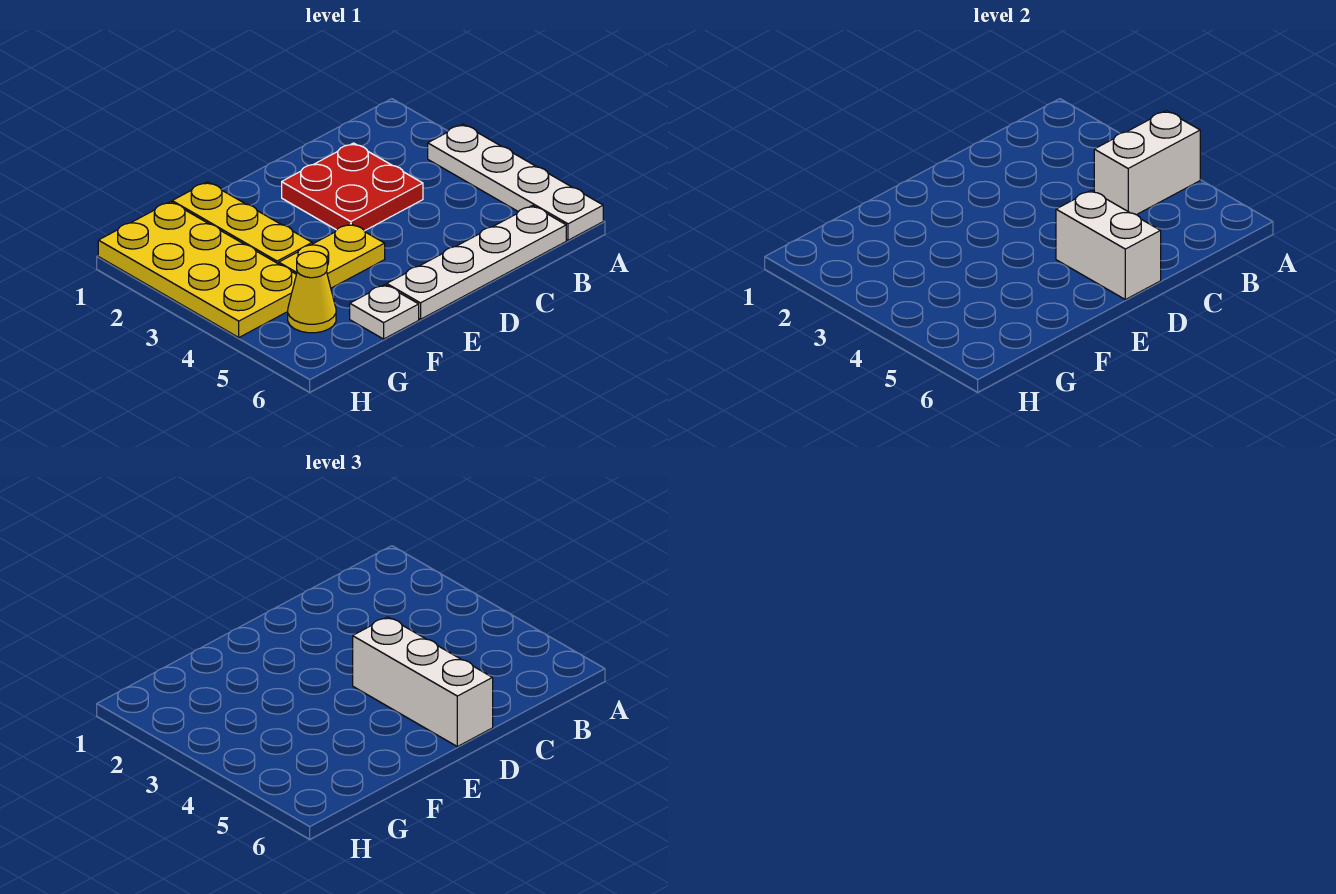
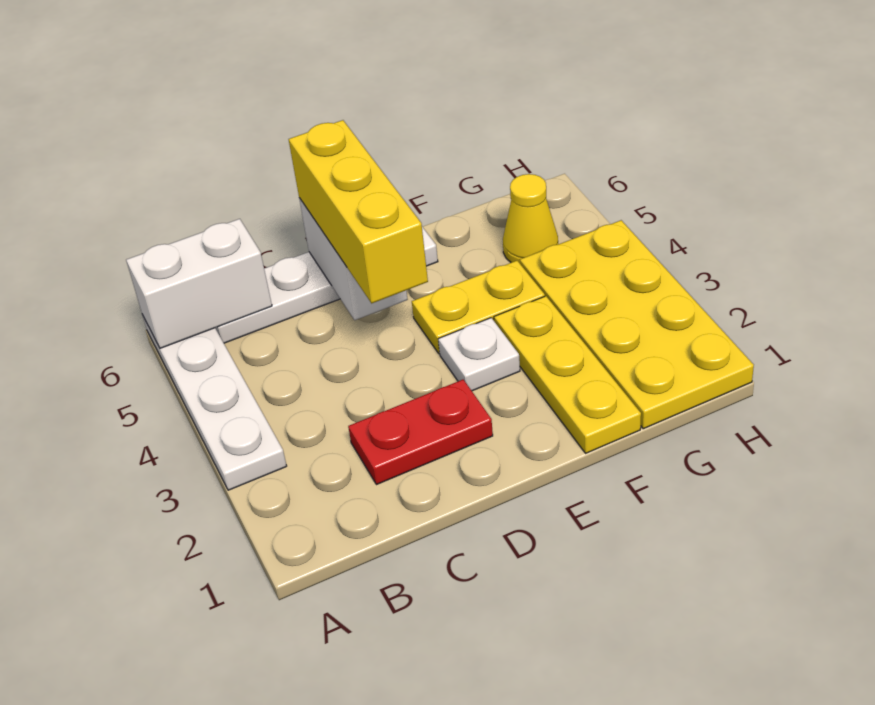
white 1x2 brick [1094,111,1200,215] -> white 1x2 brick moved to [126,219,272,348]
red 2x2 plate [282,143,423,231] -> red 1x2 plate [348,380,493,485]
white 1x3 brick [353,617,493,747] -> yellow 1x3 brick [289,120,428,303]
white 1x1 plate [350,285,419,339] -> white 1x1 plate moved to [438,318,520,391]

